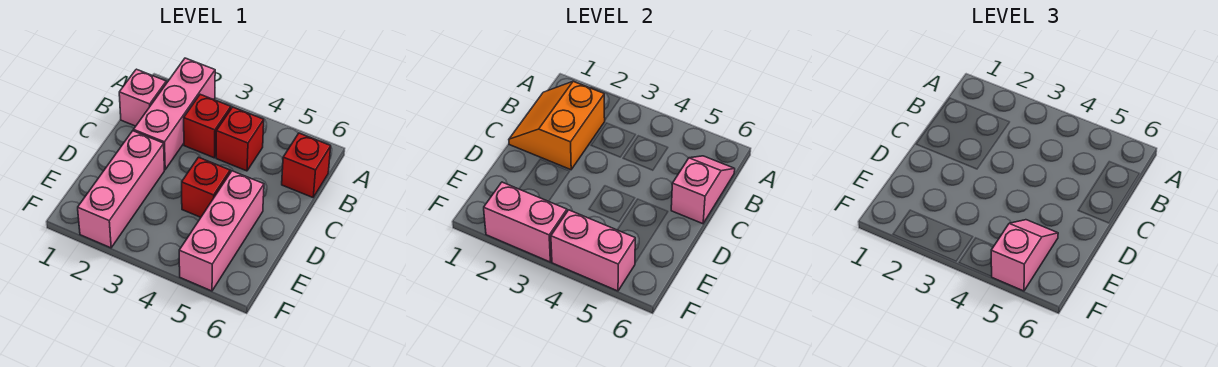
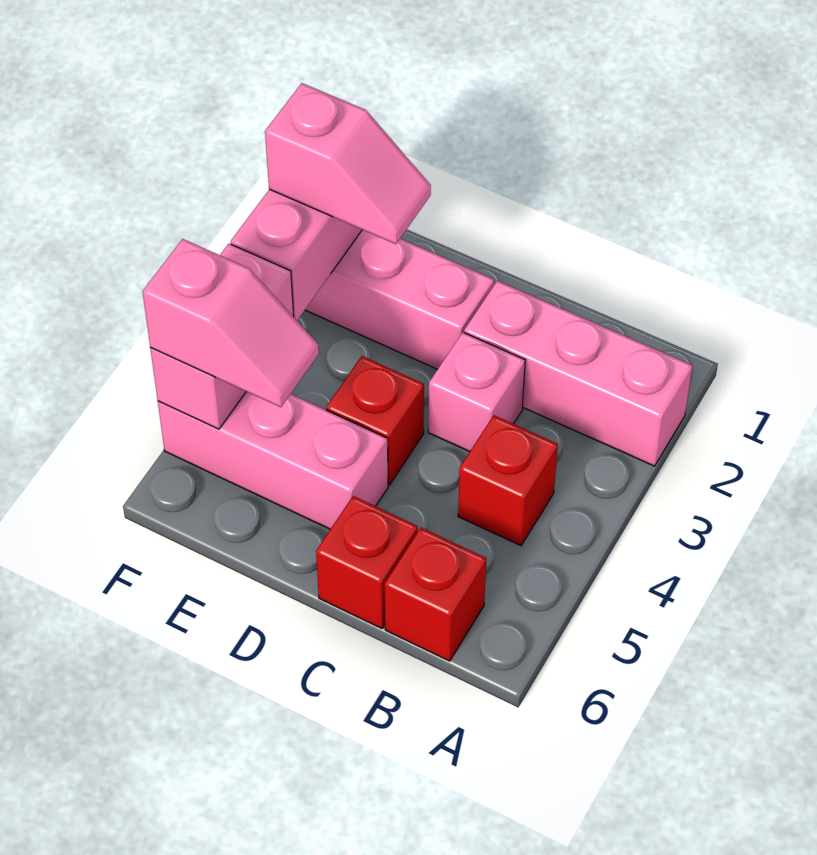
pink 1x1 brick [119,69,166,126] -> pink 1x1 brick moved to [428,333,525,452]
orange 2x2 slope [509,81,605,170] -> none
red 1x1 brick [184,94,231,158] -> red 1x1 brick moved to [316,496,418,629]
pink 1x2 slope [671,156,735,224] -> pink 1x2 slope moved to [265,83,431,244]

